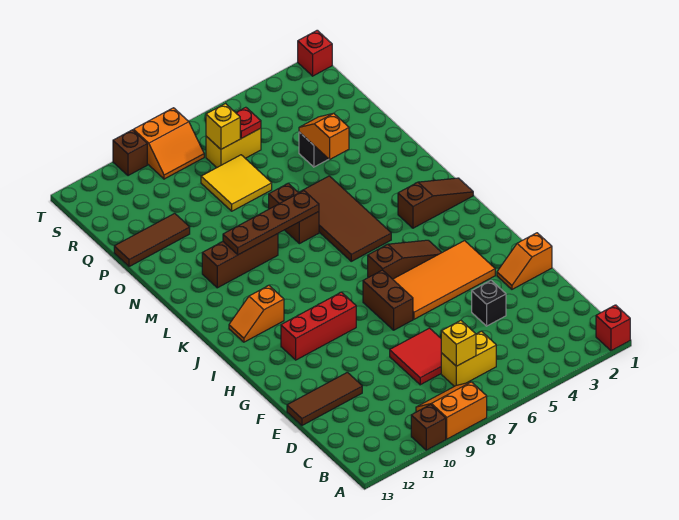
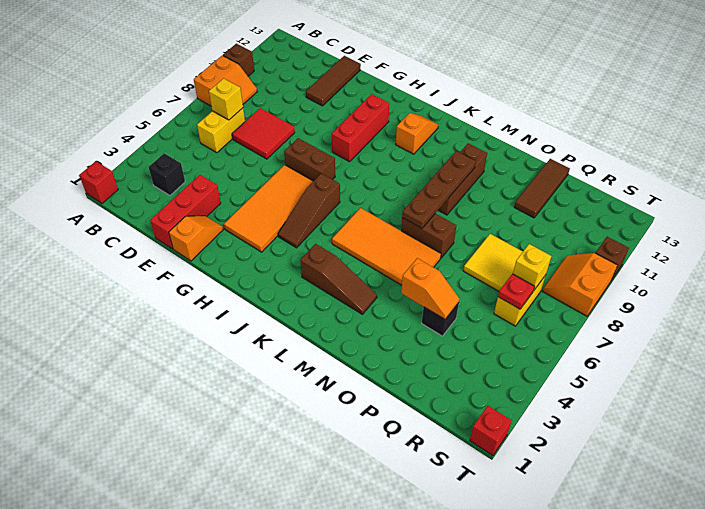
none -> red 1x3 brick [150,175,221,249]
black 1x1 brick [472,280,506,326] -> black 1x1 brick moved to [149,153,185,195]
brown 1x3 slope [398,178,473,228] -> brown 1x3 slope turned to [300,244,377,314]
brown 2x4 tile [298,176,391,261] -> orange 2x4 tile [332,208,441,285]

